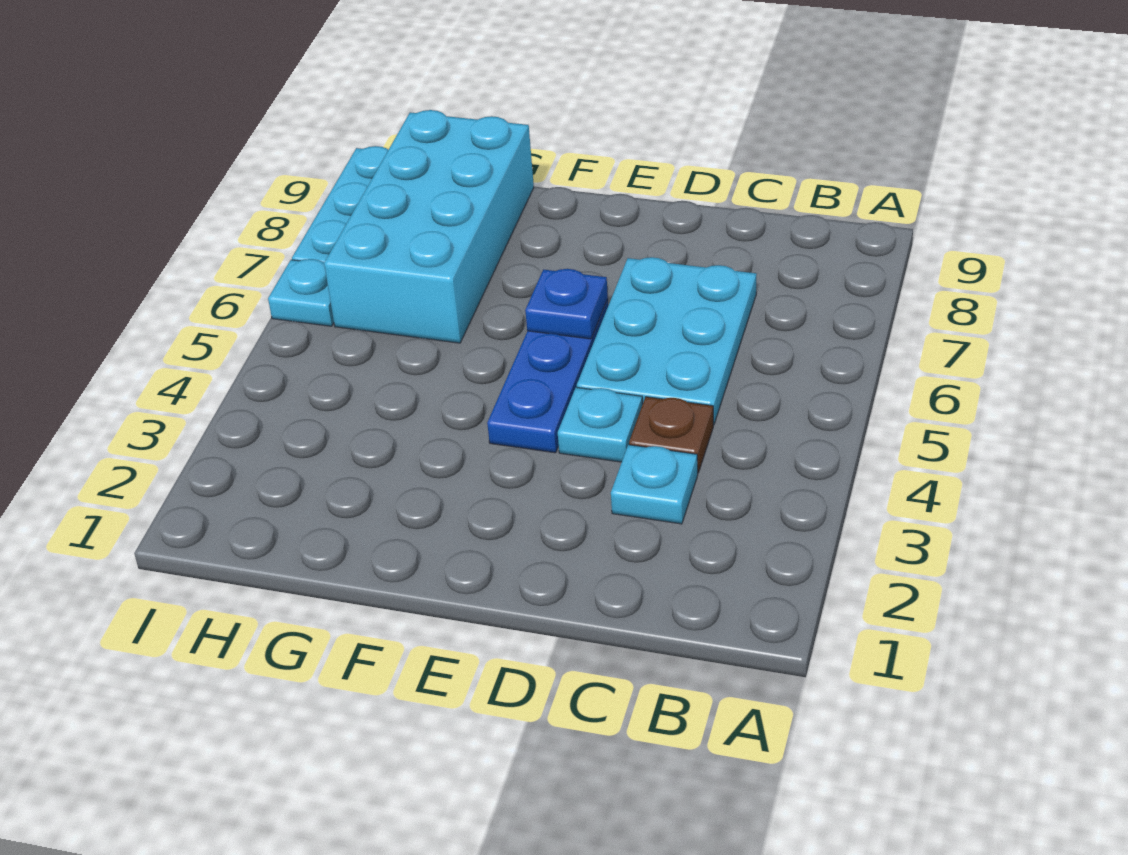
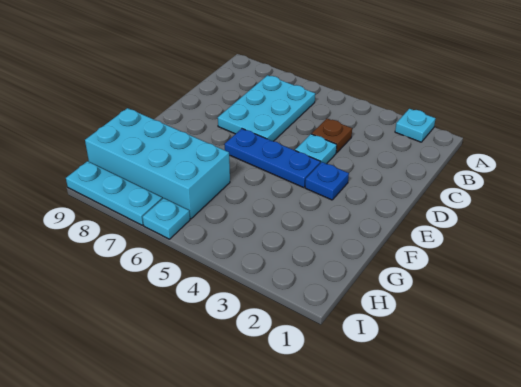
cyan 1x1 plate [611,445,698,524] -> cyan 1x1 plate moved to [395,109,436,142]
cyan 2x3 plate [577,257,757,424] -> cyan 2x3 plate turned to [218,75,315,141]
blue 1x1 plate [525,269,608,339] -> blue 1x1 plate moved to [305,162,349,200]

